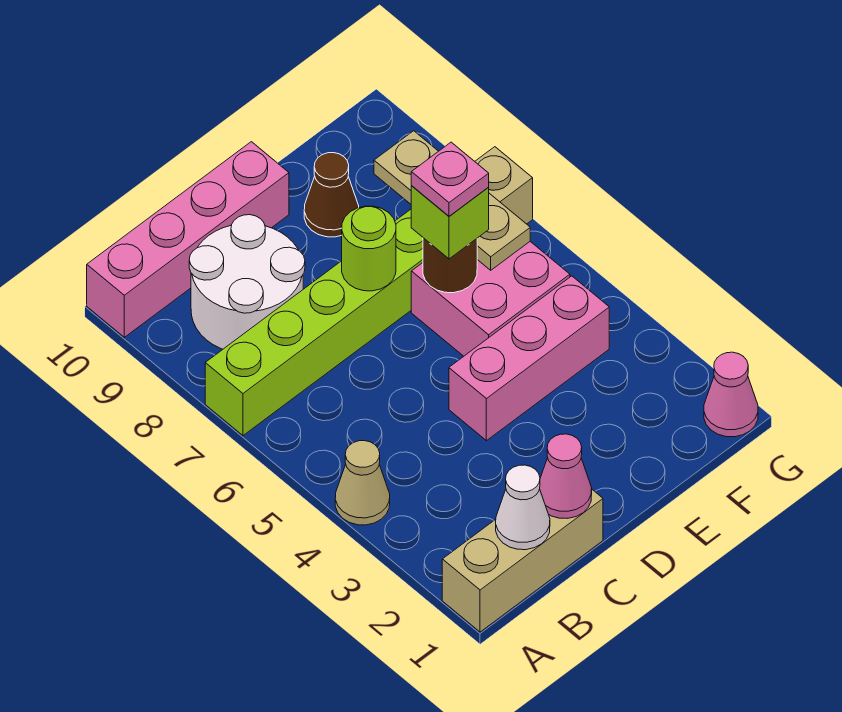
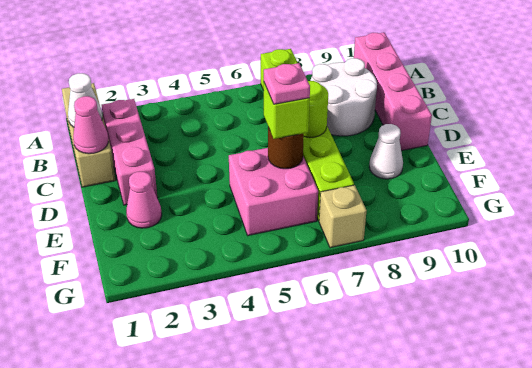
tan 1x1 cone [335,441,390,525] -> none
pink 1x3 brick [449,276,609,441] -> pink 1x3 brick moved to [102,99,158,205]
brown 1x1 cone [304,153,359,237] -> white 1x1 cone [369,124,403,179]
tan 1x3 plate [374,131,530,270] -> none
pink 1x1 cone [704,352,758,437] -> pink 1x1 cone moved to [126,172,162,228]

